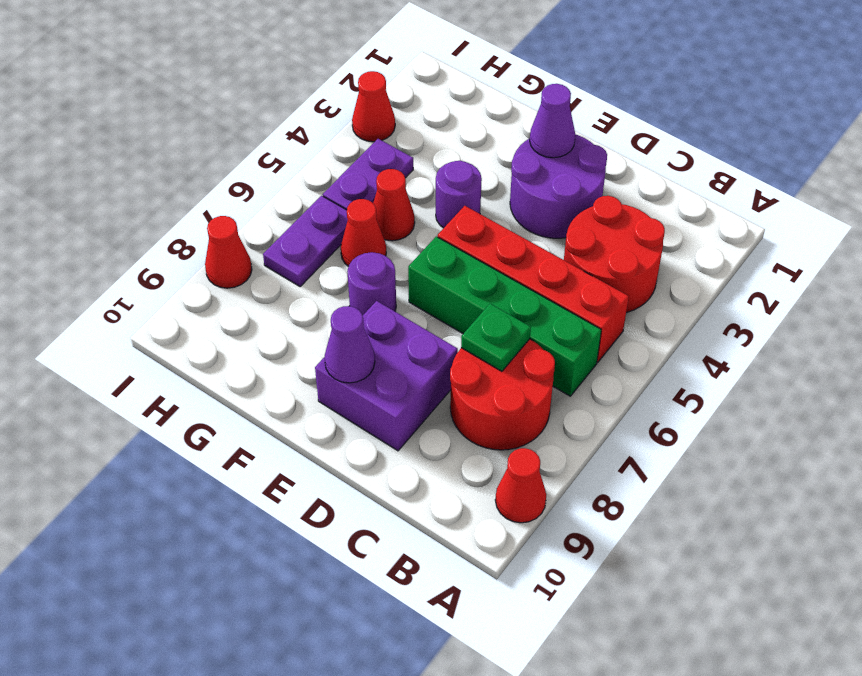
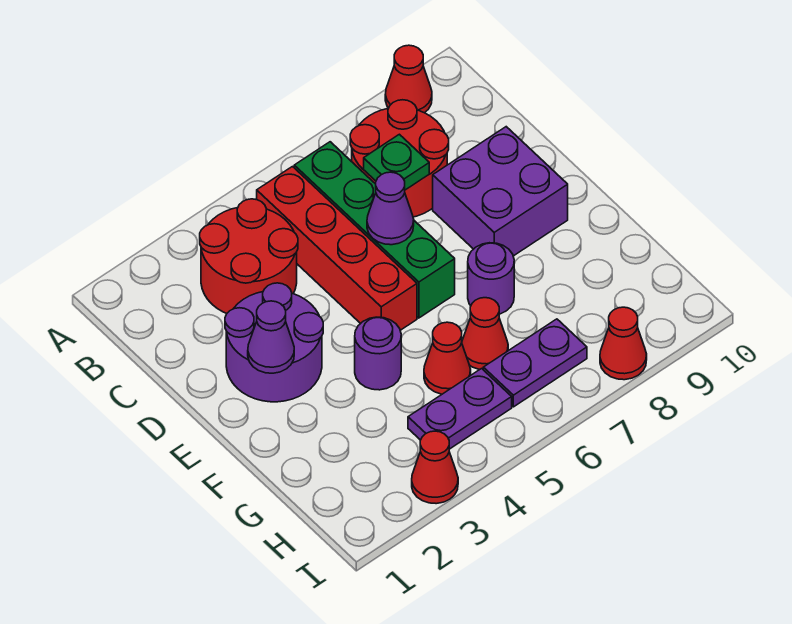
purple 1x1 cone [325,306,375,383] -> purple 1x1 cone moved to [367,172,414,245]

